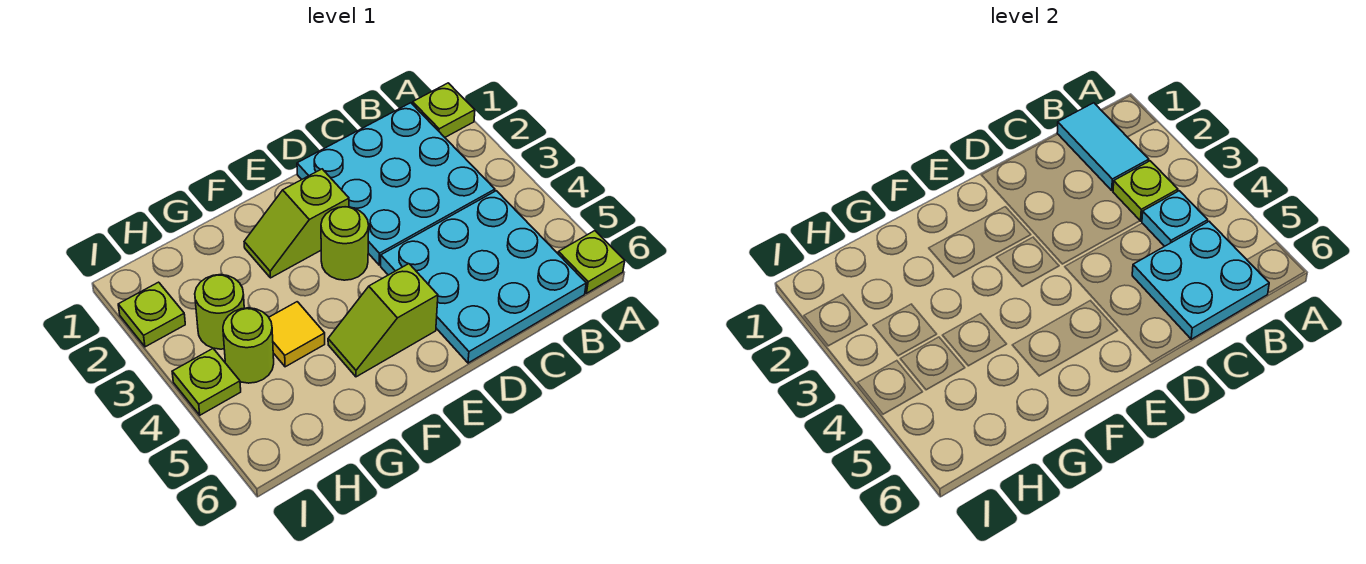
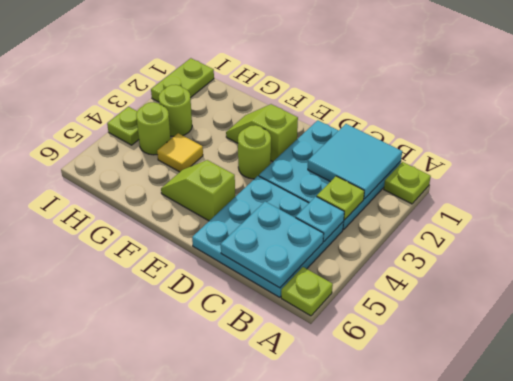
cyan 1x2 tile [1057,103,1149,190] -> cyan 2x2 tile [308,124,402,199]
lime 1x1 plate [118,282,185,347] -> lime 1x2 plate [151,58,214,102]

